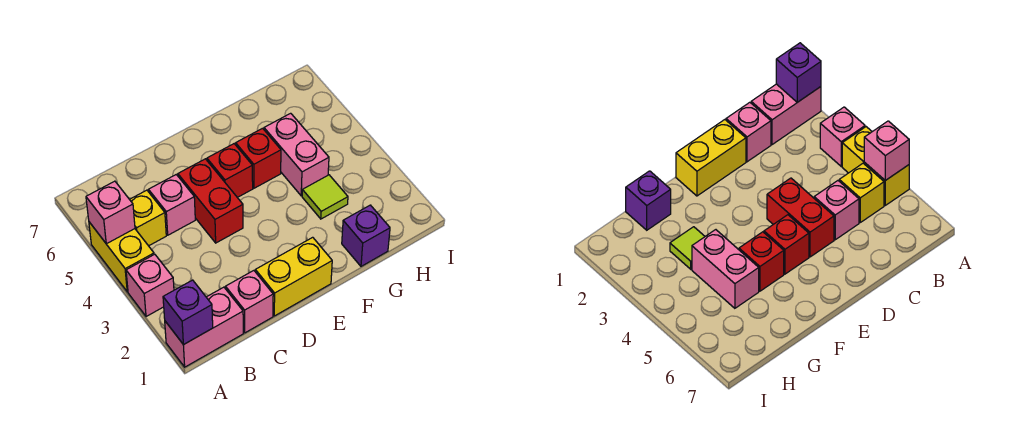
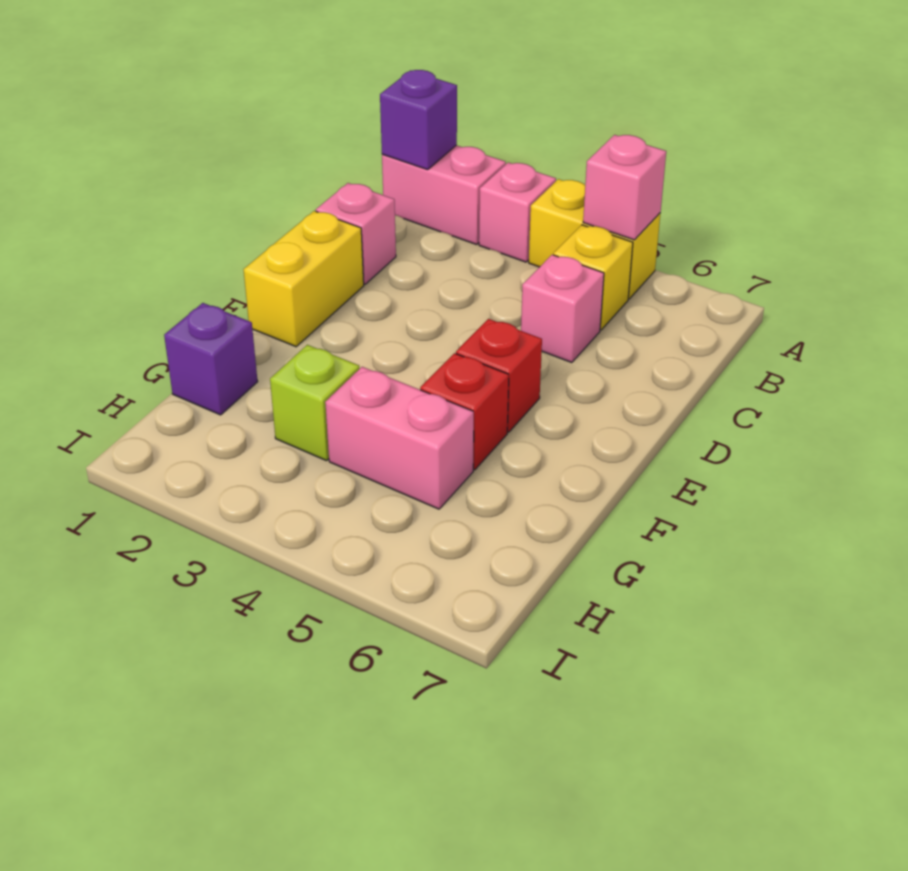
pink 1x2 brick [165,287,243,367] -> pink 1x2 brick turned to [382,145,506,245]
red 1x2 brick [178,159,243,243] -> none
lime 1x1 tile [302,175,348,219] -> lime 1x1 brick [270,345,360,461]

